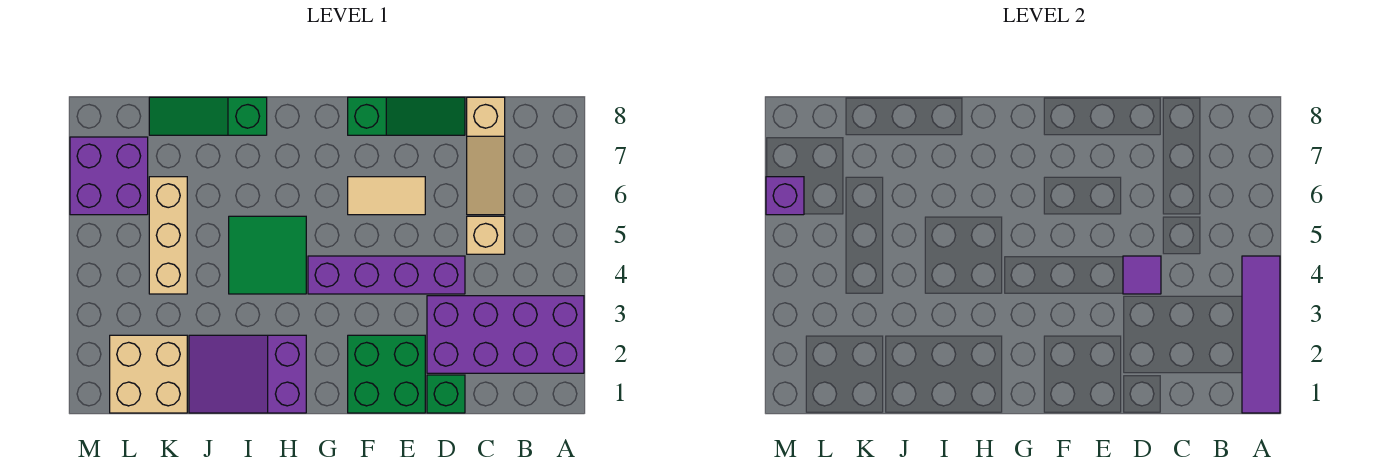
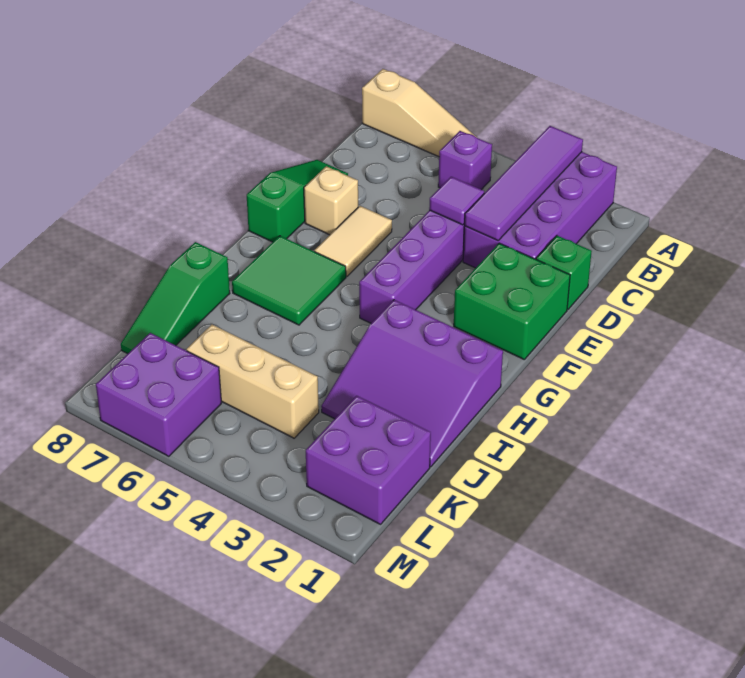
purple 1x4 tile [1242,256,1280,413] -> purple 1x4 tile turned to [464,126,583,241]
tan 1x1 brick [467,216,505,254] -> tan 1x1 brick moved to [304,166,358,235]
tan 1x3 slope [467,97,505,215] -> tan 1x3 slope moved to [362,69,476,157]
purple 2x3 slope [189,335,306,413] -> purple 3x3 slope [321,300,503,467]
green 2x2 tile [229,216,306,294] -> green 2x2 tile moved to [232,236,346,325]
tan 2x2 brick [110,335,187,413] -> purple 2x2 brick [306,396,431,524]
purple 1x1 brick [766,177,804,215] -> purple 1x1 brick moved to [438,131,492,190]

